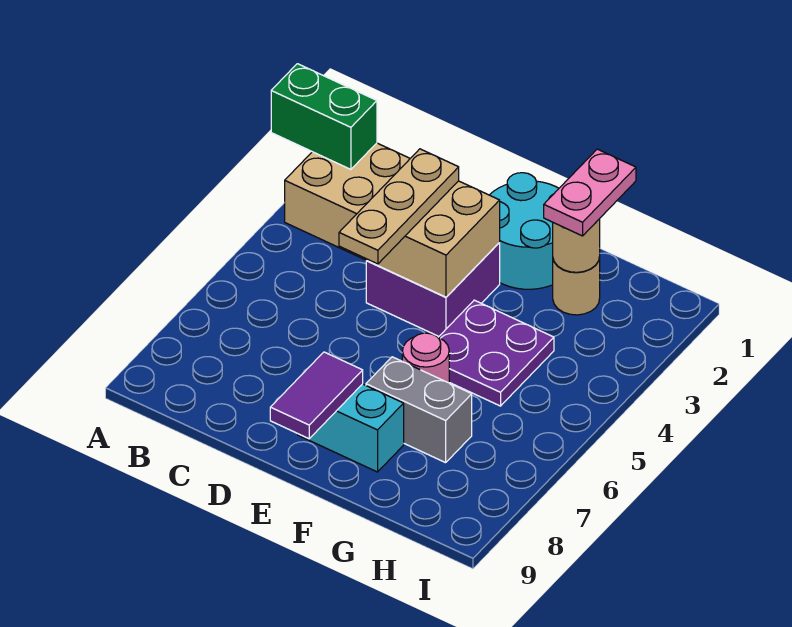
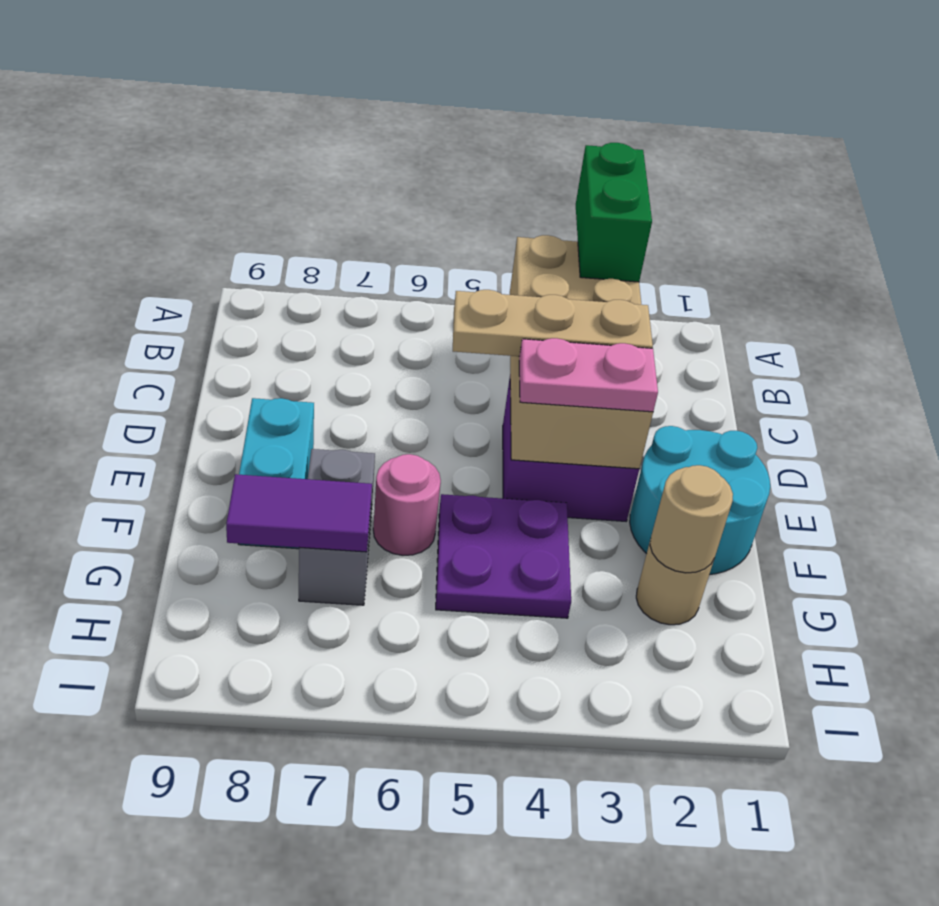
purple 1x2 tile [270,352,363,439] -> purple 1x2 tile moved to [226,474,372,552]
pink 1x2 plate [544,149,636,236] -> pink 1x2 plate moved to [519,338,658,412]

